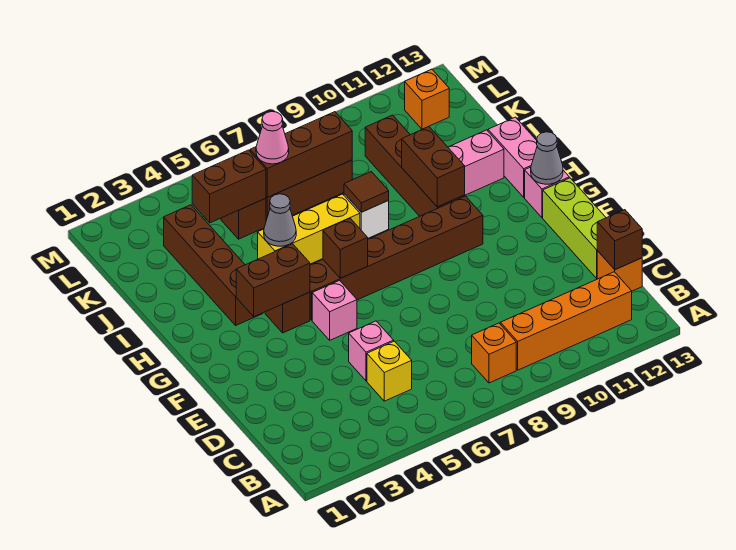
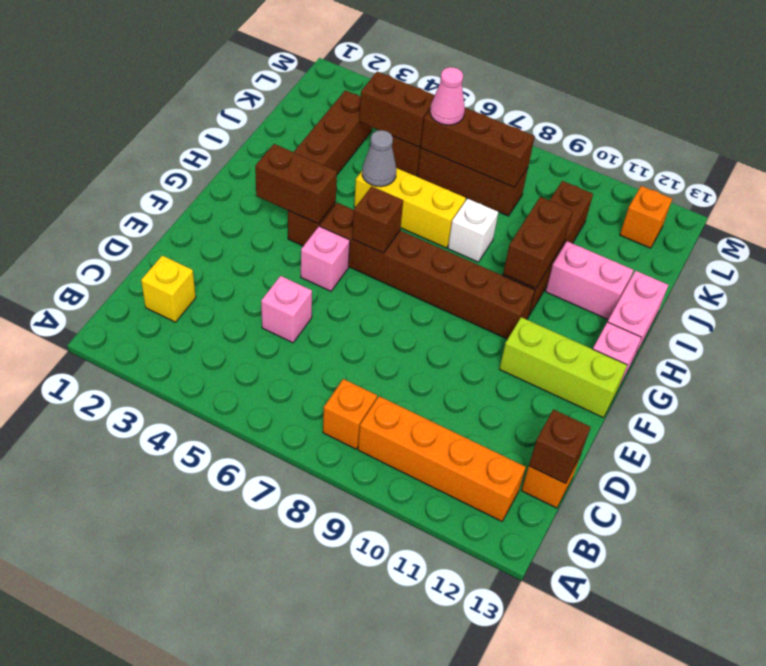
yellow 1x1 brick [367,341,412,401] -> yellow 1x1 brick moved to [141,256,196,322]
lime 1x3 brick [543,178,606,278] -> lime 1x3 brick turned to [500,317,627,418]
grey 1x1 cone [531,132,563,184] -> none
brown 1x1 tile [344,172,389,212] -> none

